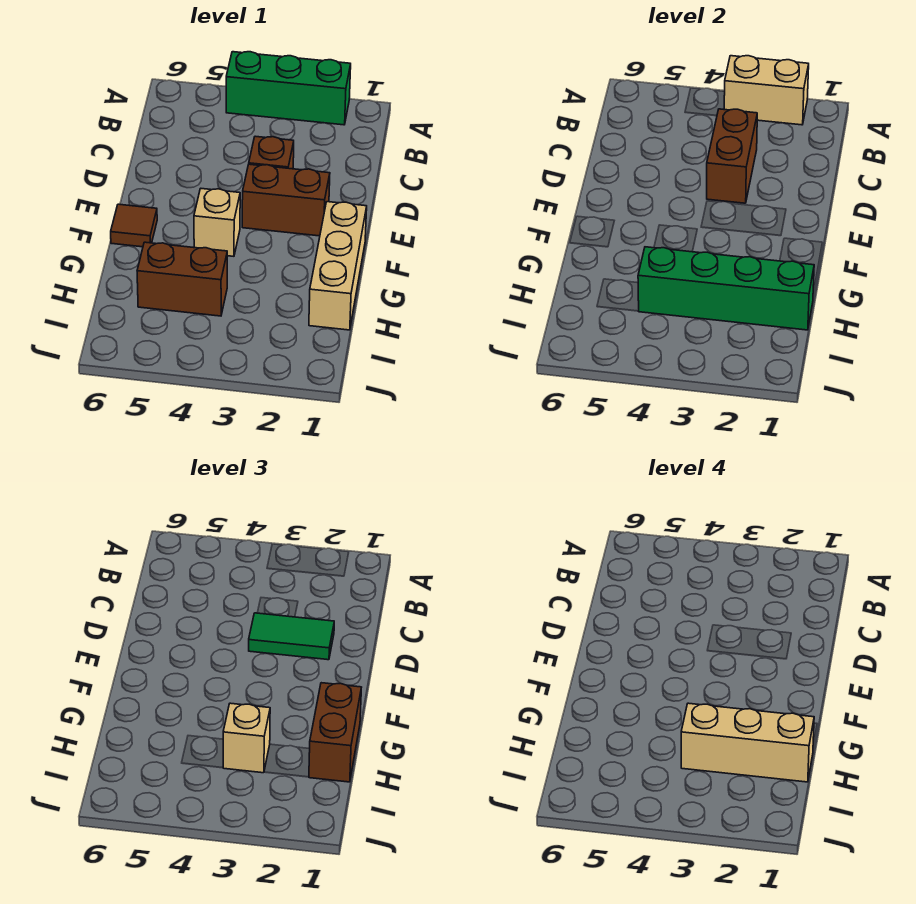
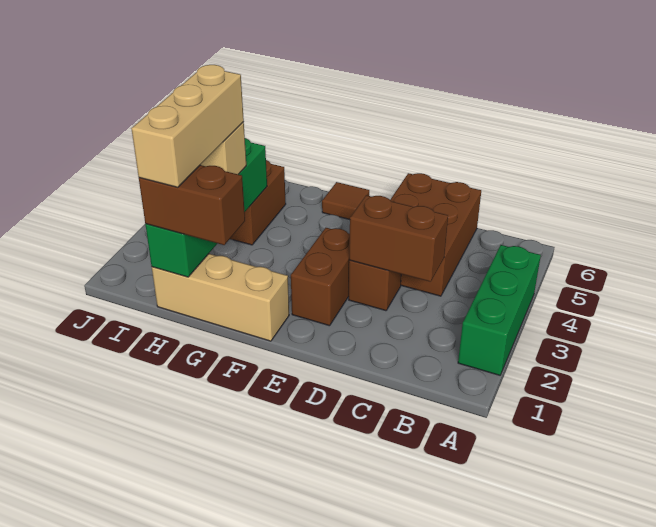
tan 1x2 brick [724,56,809,125] -> none
none -> brown 2x3 brick [390,173,481,296]
green 1x2 tile [249,613,334,660] -> none
tan 1x1 brick [194,189,240,256] -> none

